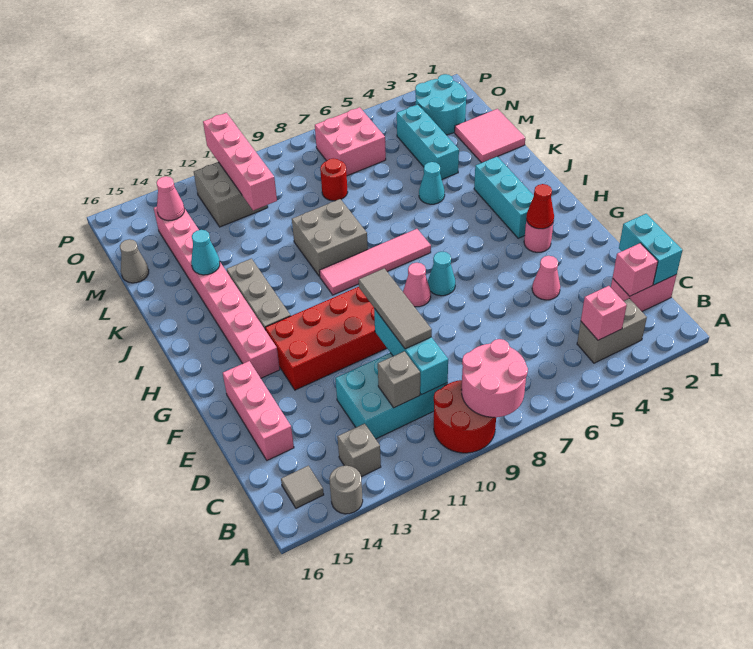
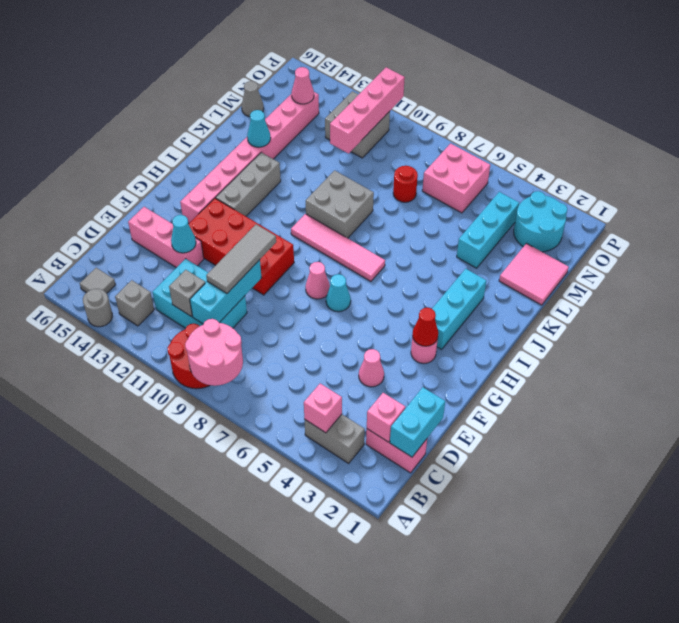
pink 1x3 brick [223,361,294,460] -> pink 1x3 brick turned to [128,207,204,268]
cyan 1x1 cone [419,162,445,204] -> cyan 1x1 cone moved to [171,215,196,253]

